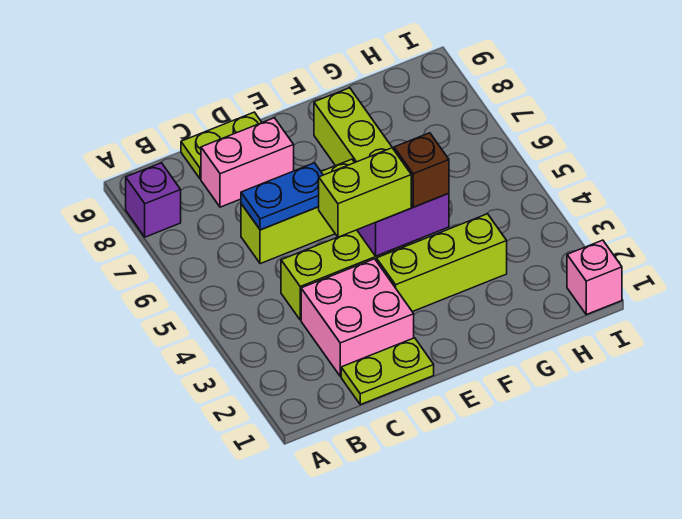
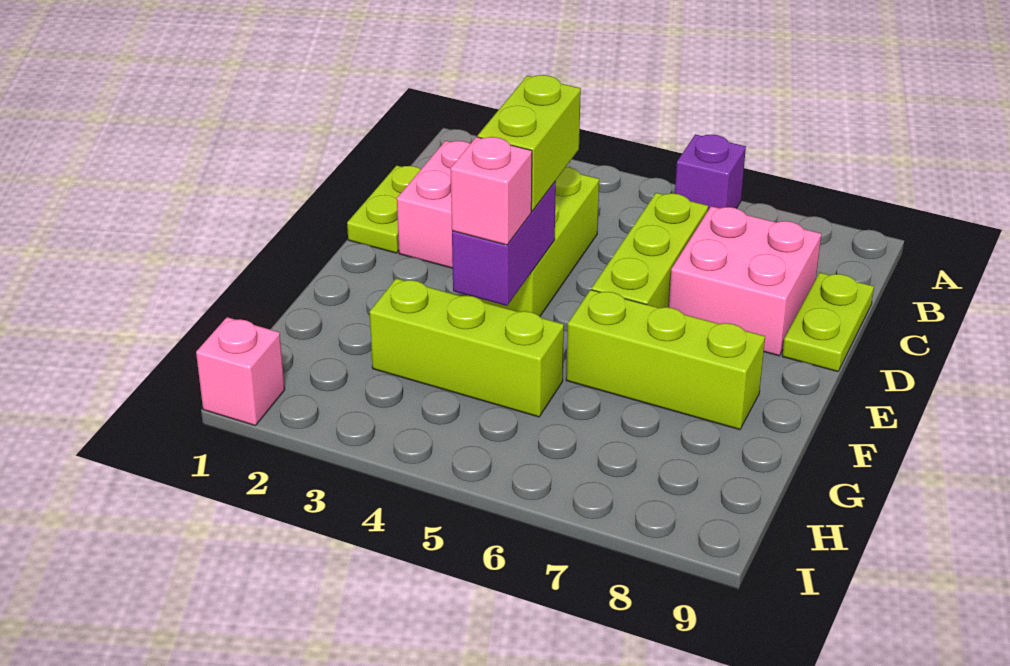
purple 1x1 brick [126,163,181,237] -> purple 1x1 brick moved to [675,134,746,210]
blue 1x2 plate [241,163,323,230] -> none
pink 1x2 brick [201,118,294,207] -> pink 2x2 brick [669,206,821,356]
lime 1x3 brick [376,214,507,312] -> lime 1x3 brick turned to [370,278,564,417]
brown 1x1 brick [394,133,449,207] -> pink 1x1 brick [451,137,532,245]

